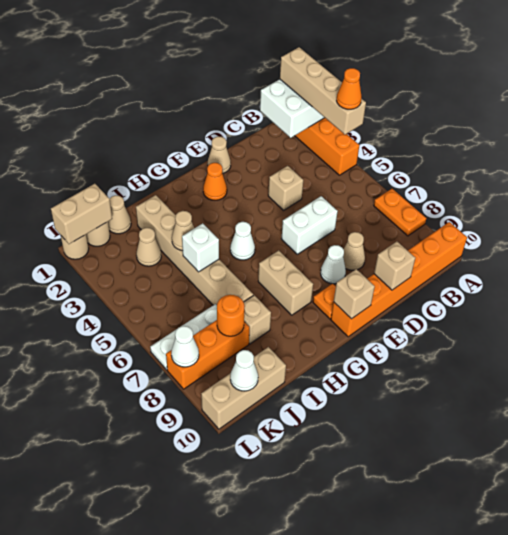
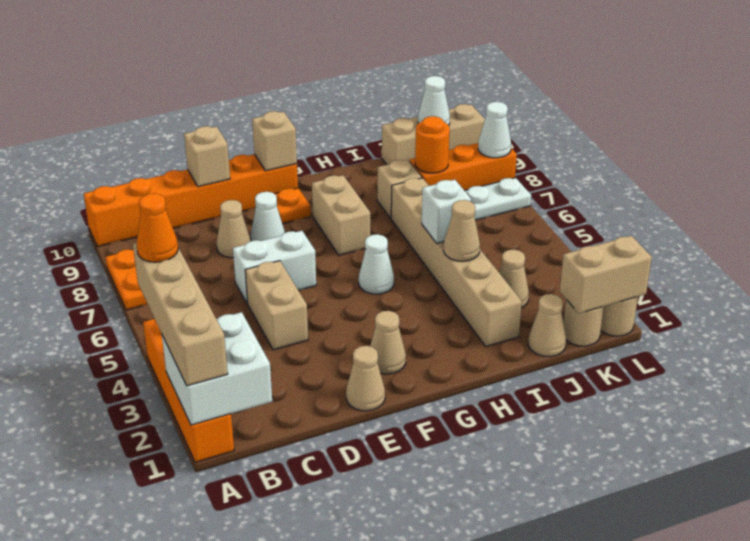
tan 1x1 brick [268,166,303,210] -> tan 1x2 brick [245,261,308,350]
orange 1x1 cone [203,163,227,200] -> tan 1x1 cone [370,311,406,374]

